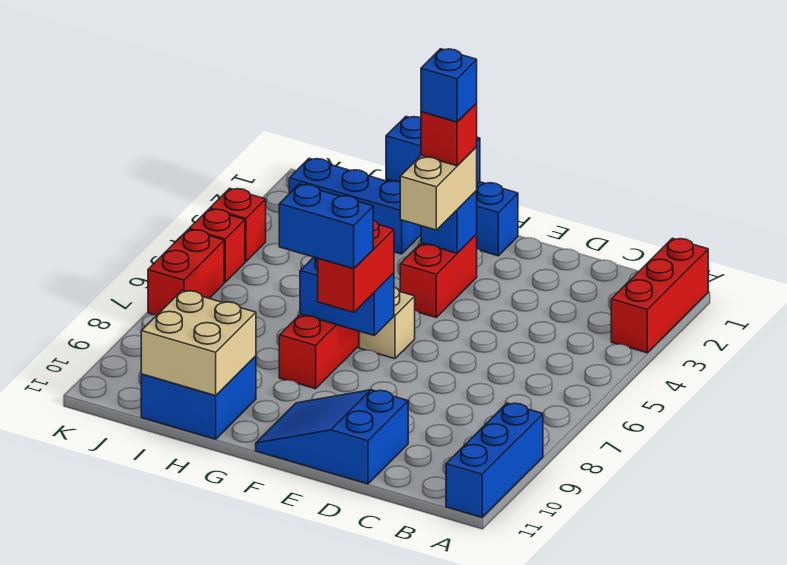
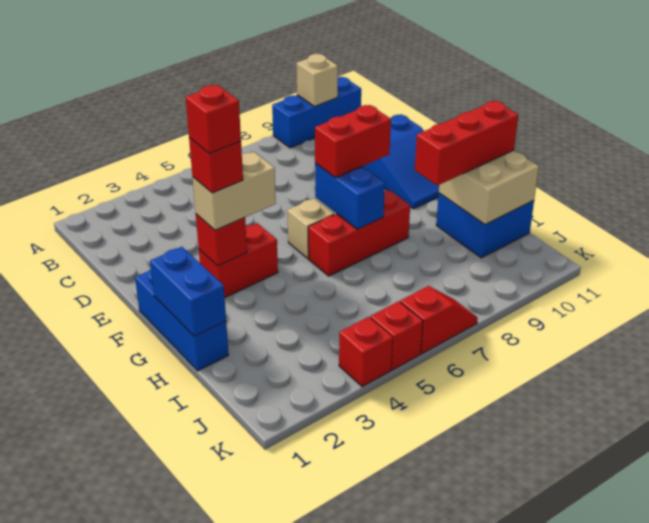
red 1x3 brick [611,238,708,353] -> red 1x3 brick moved to [415,101,518,185]
none -> tan 1x1 brick [296,54,338,107]
blue 1x1 brick [421,191,477,253] -> red 1x1 brick [196,214,247,266]
blue 1x1 brick [421,49,477,122] -> red 1x1 brick [186,85,241,154]
blue 1x2 brick [279,184,373,269] -> none
blue 1x3 brick [289,158,421,254] -> none
red 1x2 brick [148,230,224,315] -> red 1x2 slope [400,286,477,354]

